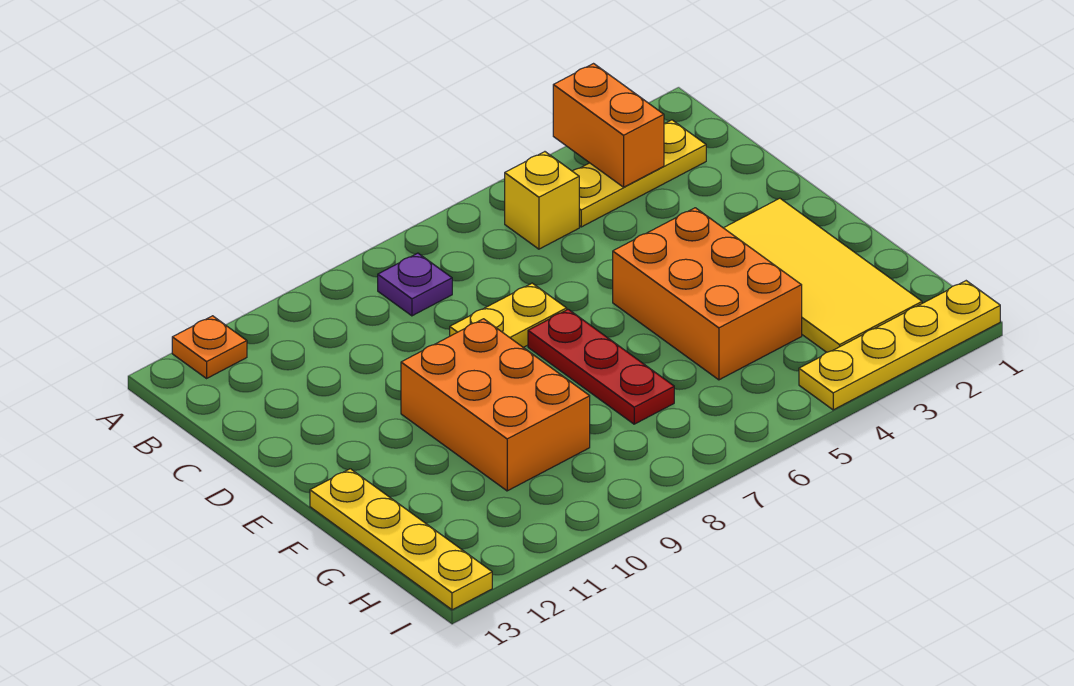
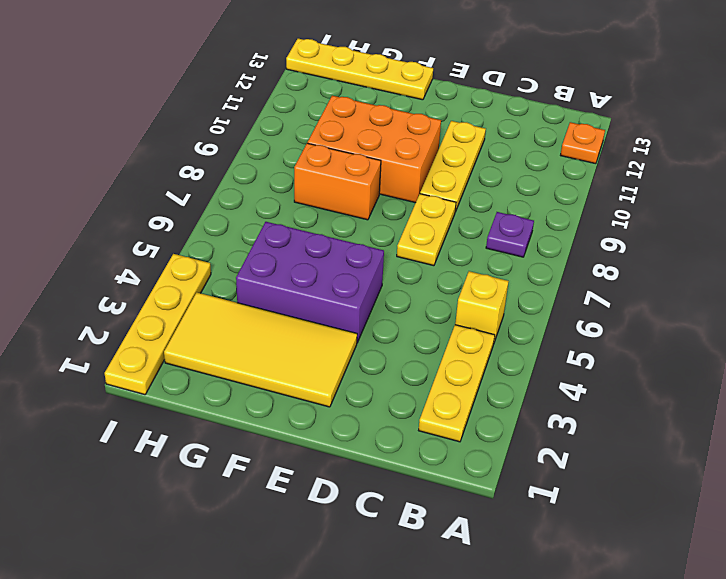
orange 1x2 brick [553,64,664,187] -> orange 1x2 brick moved to [294,143,381,220]
none -> yellow 1x3 plate [420,121,486,212]
orange 2x3 brick [613,208,802,380] -> purple 2x3 brick [236,222,384,343]
red 1x3 plate [528,309,674,424] -> none

